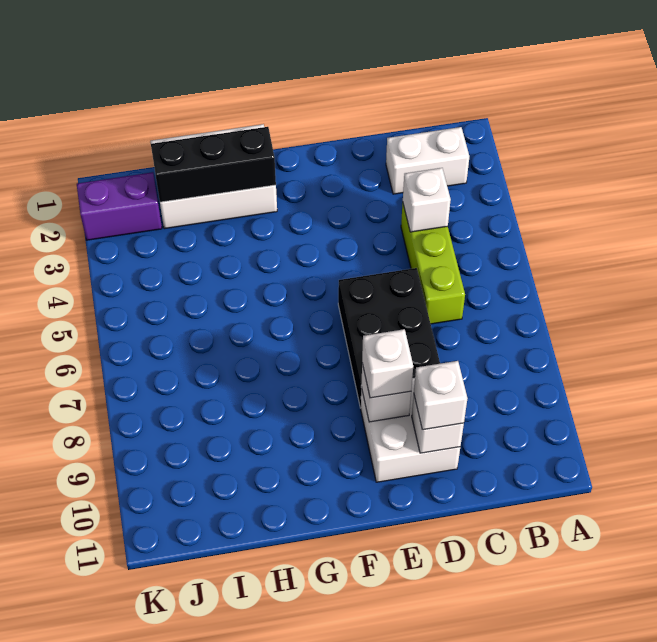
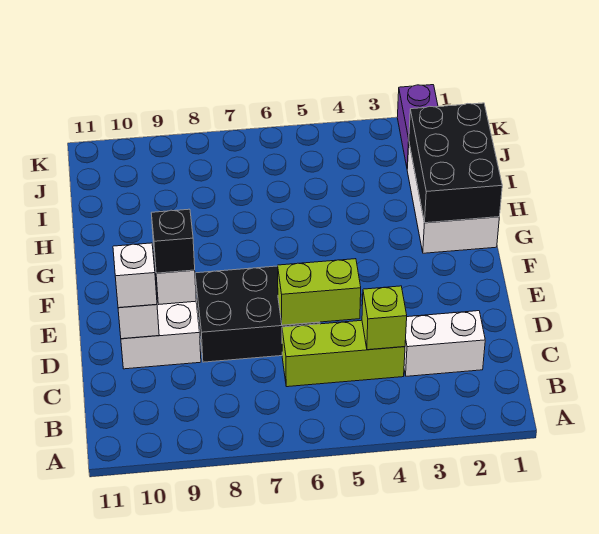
white 1x2 brick [386,127,469,194] -> white 1x2 brick turned to [404,311,485,376]
white 1x1 brick [403,168,451,232] -> lime 1x1 brick [362,286,407,350]
none -> lime 1x2 brick [278,259,361,325]
white 1x1 brick [362,329,413,398] -> black 1x1 brick [151,209,195,273]
black 1x3 brick [151,127,276,202] -> black 2x3 brick [409,103,502,223]

